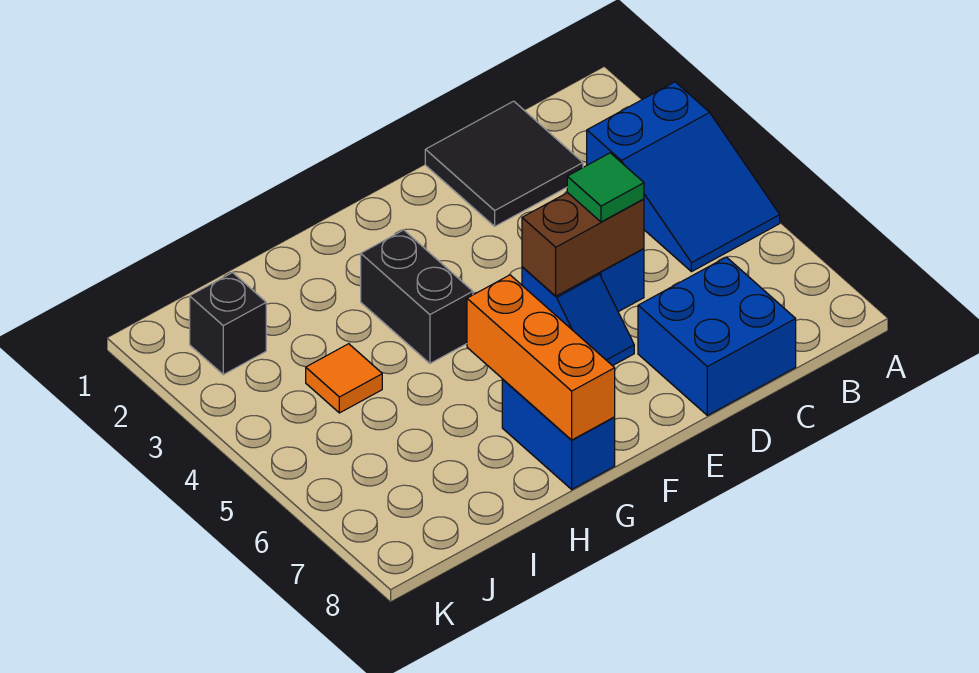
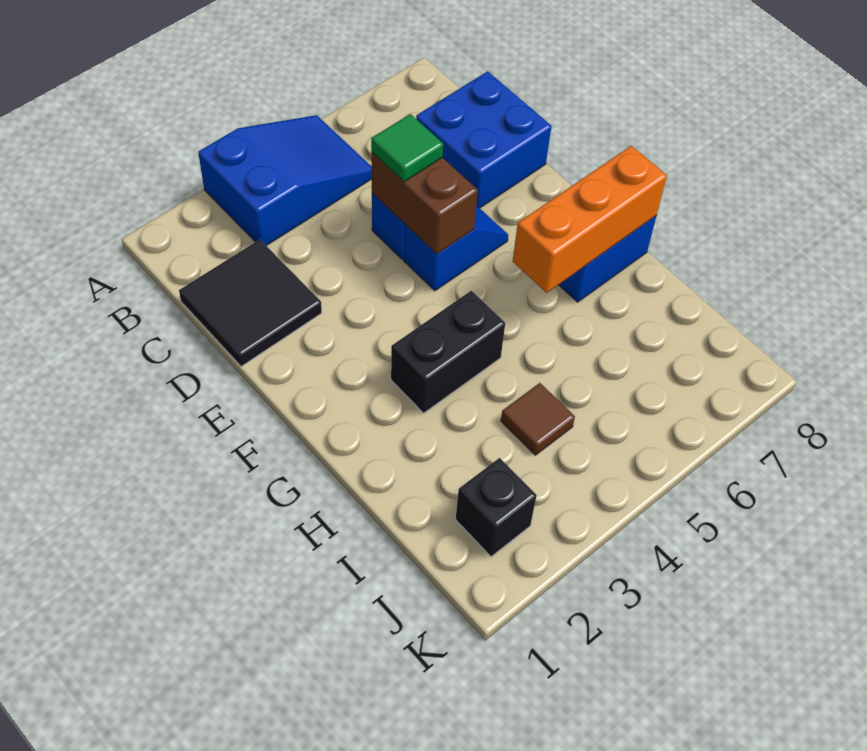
orange 1x1 tile [306,344,382,413] -> brown 1x1 tile [501,383,575,455]

